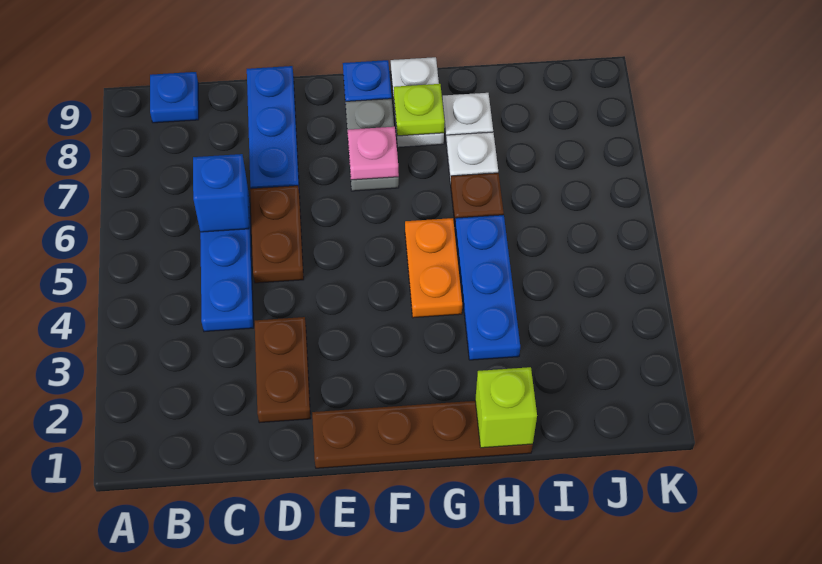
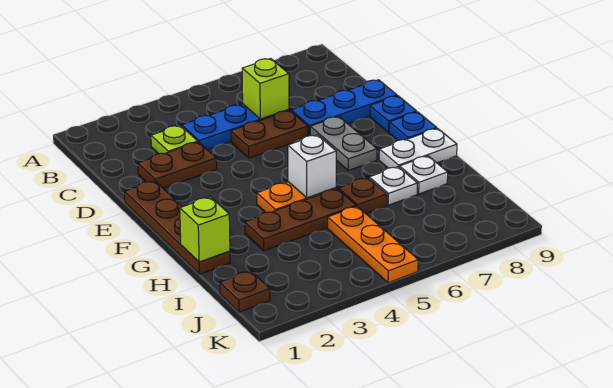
blue 1x1 plate [150,72,199,123] -> blue 1x1 plate moved to [370,96,417,132]
blue 1x1 brick [193,154,249,232] -> lime 1x1 brick [242,59,289,119]
grey 1x2 plate [345,99,399,191] -> grey 1x2 plate turned to [310,116,377,170]
pink 1x1 plate [347,127,399,180] -> none
none -> white 1x1 brick [288,135,336,198]
lime 1x1 plate [394,84,444,136] -> lime 1x1 plate moved to [151,125,198,154]
blue 1x3 plate [455,215,520,360] -> brown 1x3 plate [245,189,356,251]
none -> orange 1x3 plate [328,206,418,283]
none -> brown 1x1 plate [220,271,270,312]

